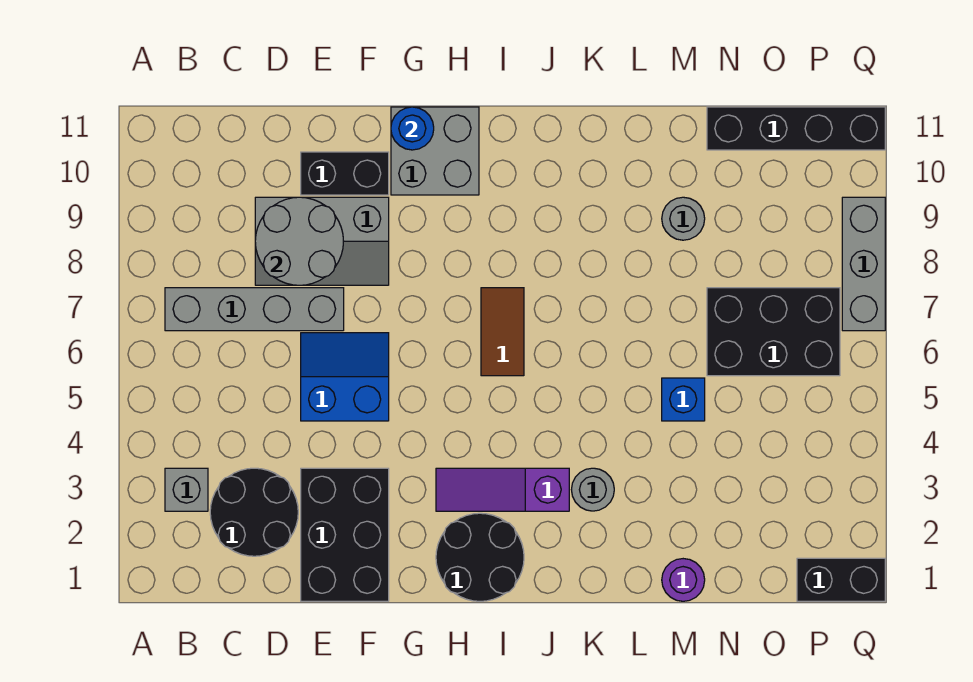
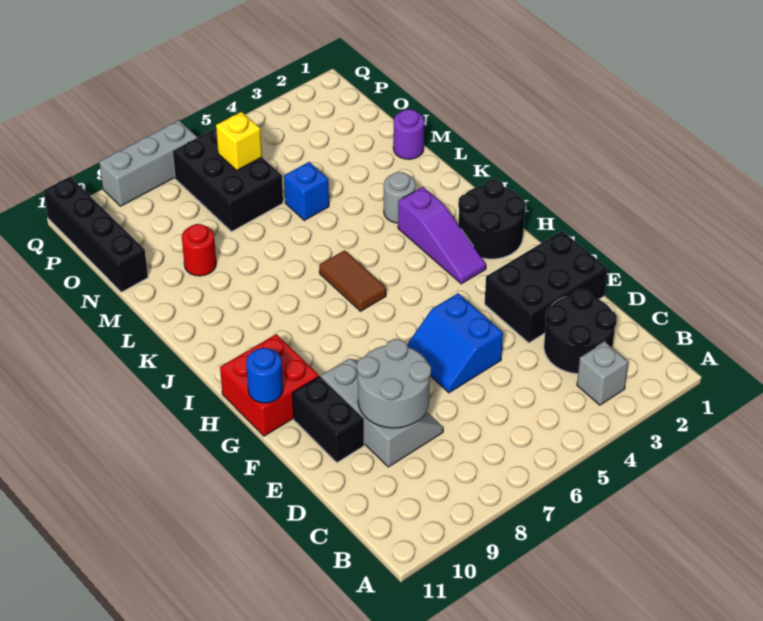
grey 1x4 brick [165,288,344,331] -> none
grey 2x2 brick [391,107,479,195] -> red 2x2 brick [220,334,319,436]
brown 1x2 tile [481,288,524,376] -> brown 1x2 tile turned to [319,250,386,311]
grey 1x1 round brick [662,197,705,240] -> red 1x1 round brick [182,224,216,276]
none -> yellow 1x1 brick [216,112,262,170]
black 1x2 brick [797,558,885,601] -> none

